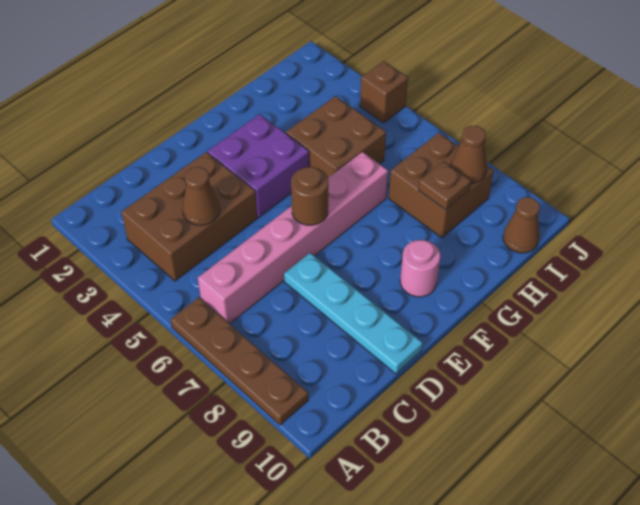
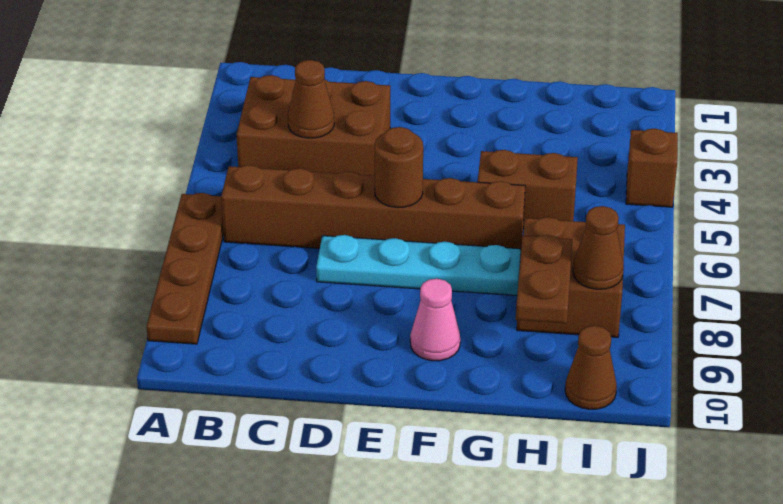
pink 1x6 brick [198,152,388,324] -> brown 1x6 brick [221,165,525,258]
cyan 1x4 plate [284,253,423,374] -> cyan 1x4 plate turned to [316,235,521,295]
purple 2x2 brick [207,114,309,218] -> none
pink 1x1 round brick [400,240,440,297] -> pink 1x1 cone [410,279,460,361]
brown 2x2 brick [286,96,386,178] -> brown 1x2 brick [478,150,578,229]
brown 1x1 plate [419,161,471,210] -> brown 1x2 plate [516,235,572,323]

